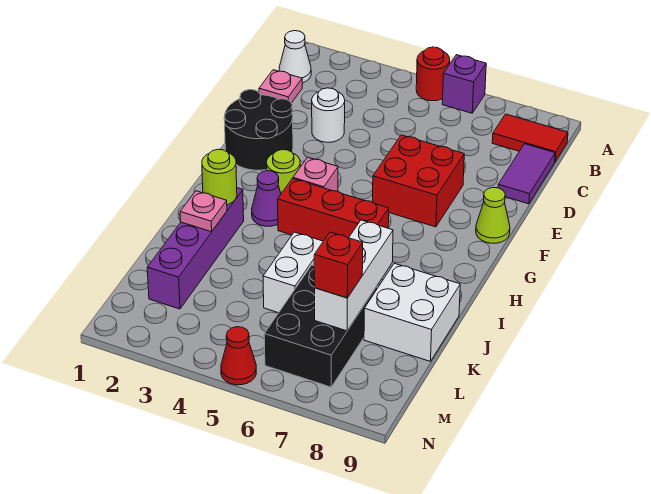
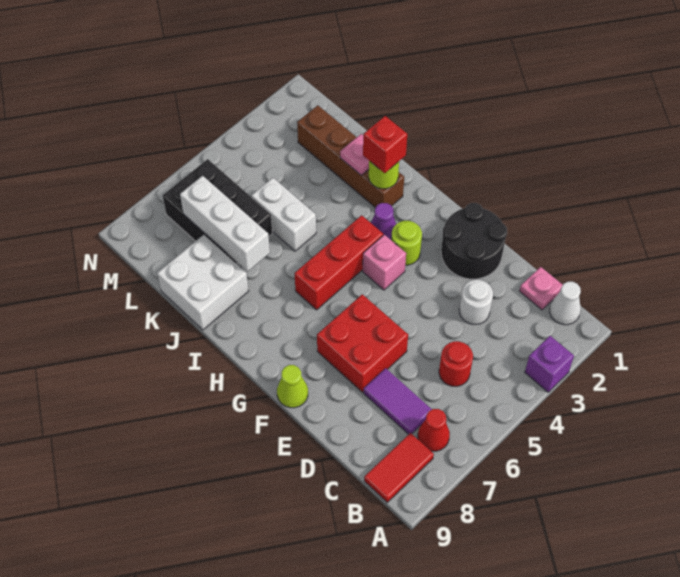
red 1x1 round brick [416,47,450,101] -> red 1x1 round brick moved to [439,341,473,386]
purple 1x1 brick [442,55,486,113] -> purple 1x1 brick moved to [525,336,574,392]
purple 1x2 tile [498,144,555,204] -> purple 1x2 tile moved to [364,368,432,434]
purple 1x4 brick [147,188,244,309] -> brown 1x4 brick [297,105,404,208]
red 1x1 brick [314,232,363,298] -> red 1x1 brick moved to [363,116,407,173]
red 1x1 cone [221,327,256,385] -> red 1x1 cone moved to [418,409,450,451]

